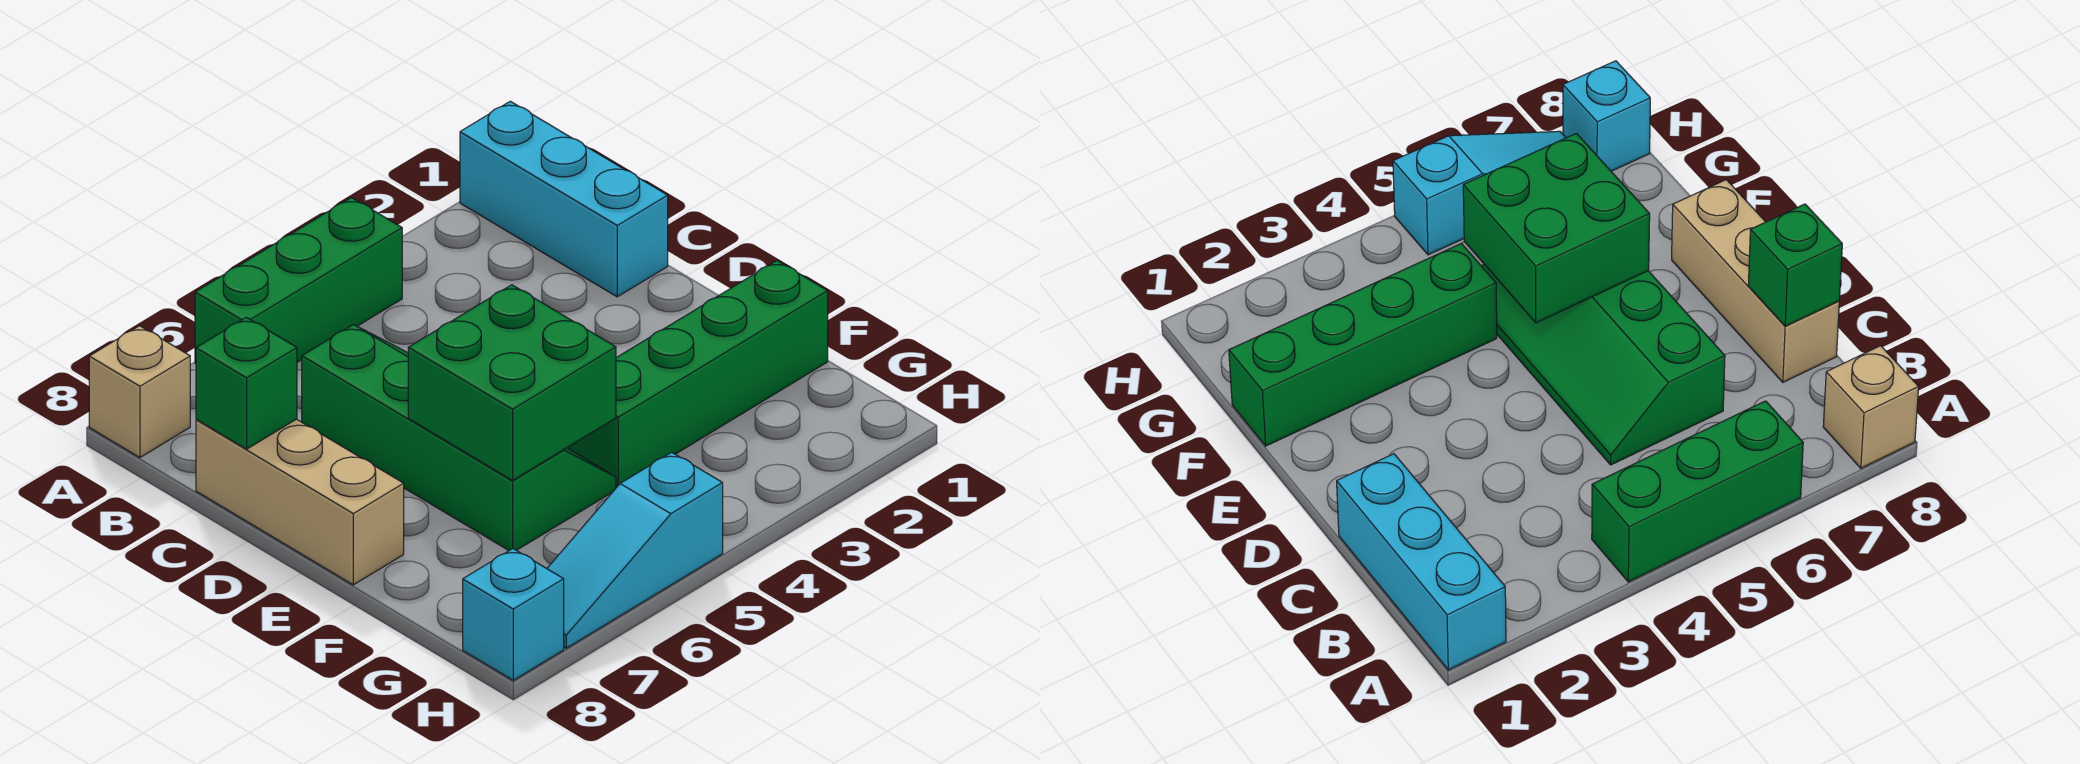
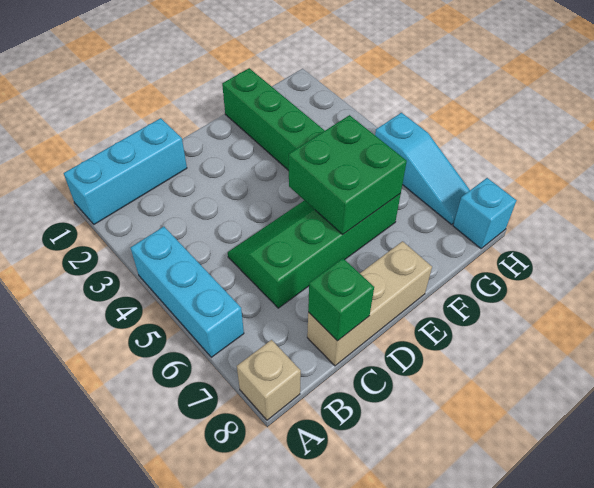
green 1x3 brick [195,198,402,364] -> cyan 1x3 brick [131,227,244,357]

